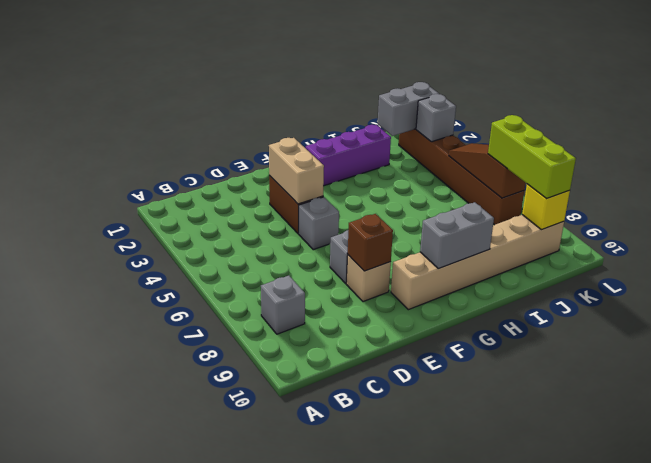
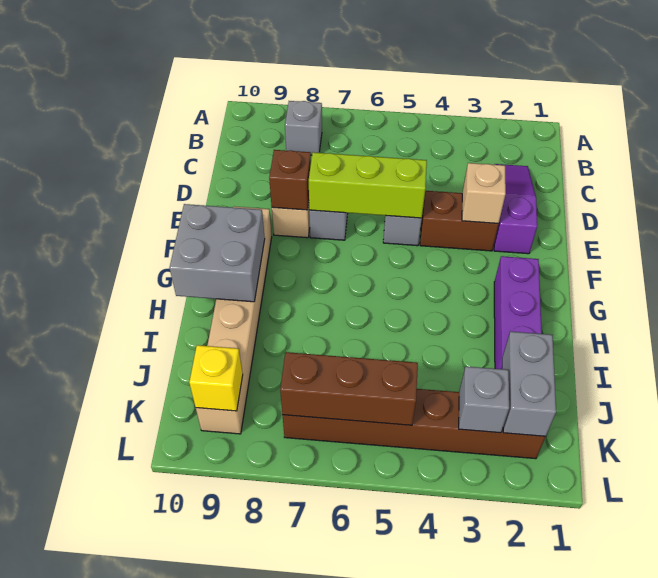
none -> purple 1x3 slope [494,164,537,254]
tan 1x2 brick [269,138,324,204] -> tan 1x1 brick [462,163,506,223]
grey 1x2 brick [420,202,494,269] -> grey 2x2 brick [169,204,265,302]
brown 1x3 slope [449,143,526,198] -> brown 1x3 brick [280,352,418,425]
lime 1x3 brick [488,115,576,199] -> lime 1x3 brick moved to [309,152,427,218]

